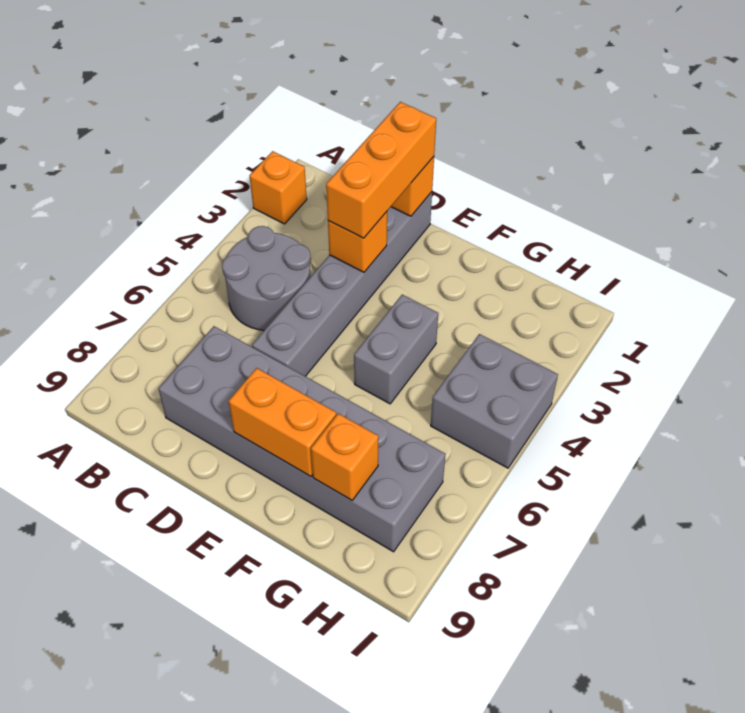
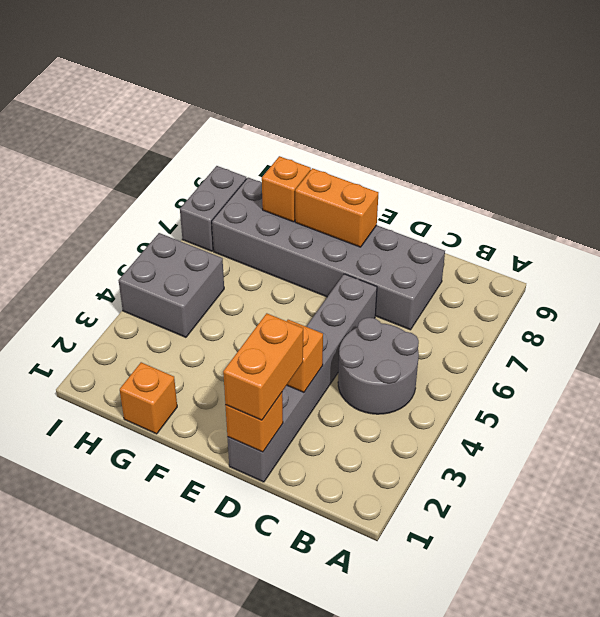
orange 1x1 brick [249,151,307,224] -> orange 1x1 brick moved to [120,362,177,434]
orange 1x3 brick [326,102,436,238] -> orange 1x2 brick [223,313,303,420]
grey 1x2 brick [354,295,438,404] -> grey 1x2 brick moved to [180,166,247,251]

